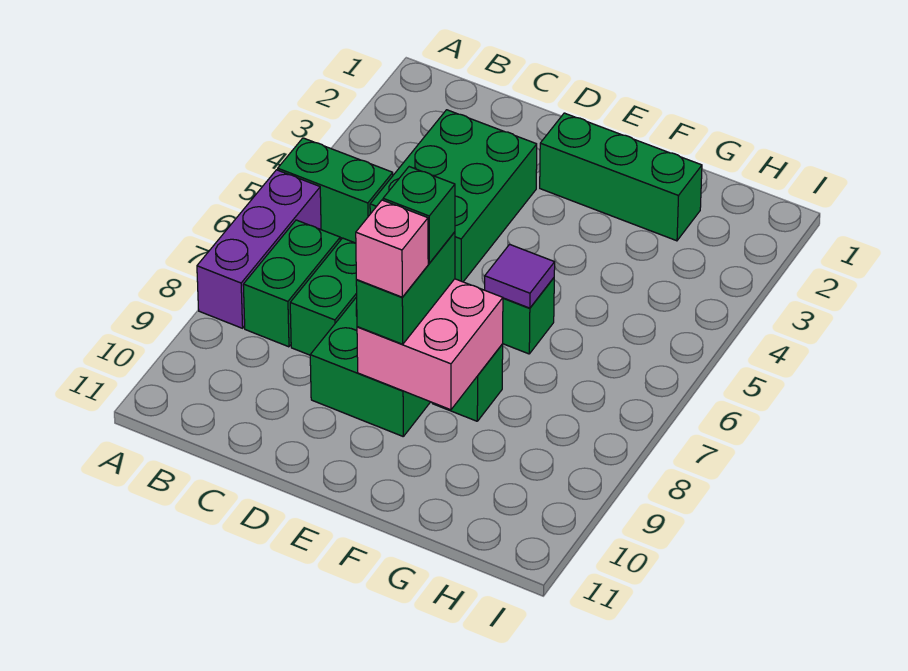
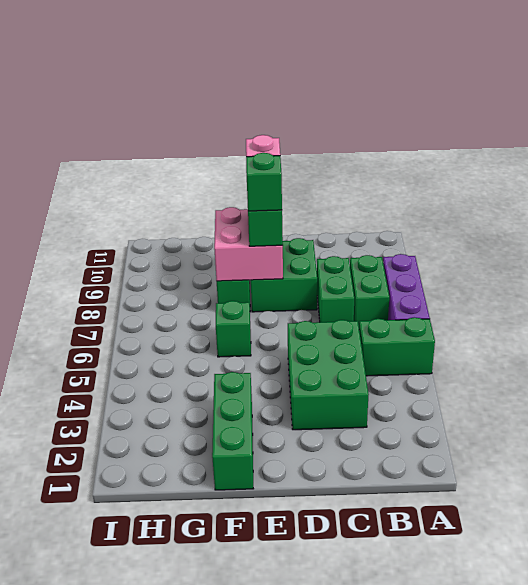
green 1x3 brick [540,113,702,241] -> green 1x3 brick turned to [212,372,253,490]
purple 1x1 tile [485,244,555,308] -> none

